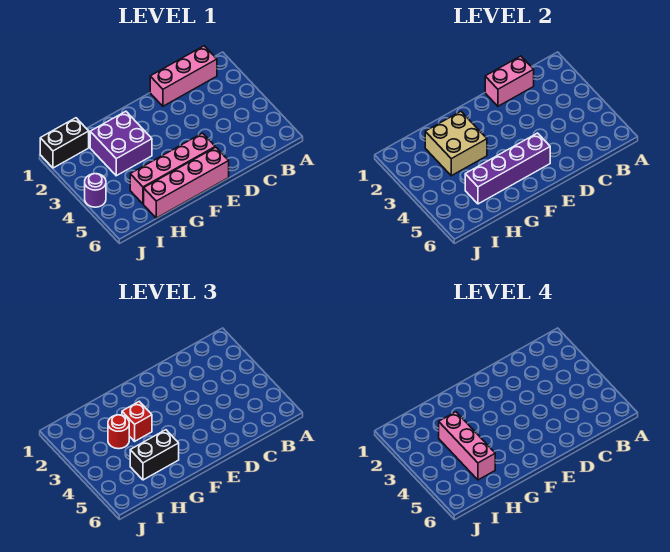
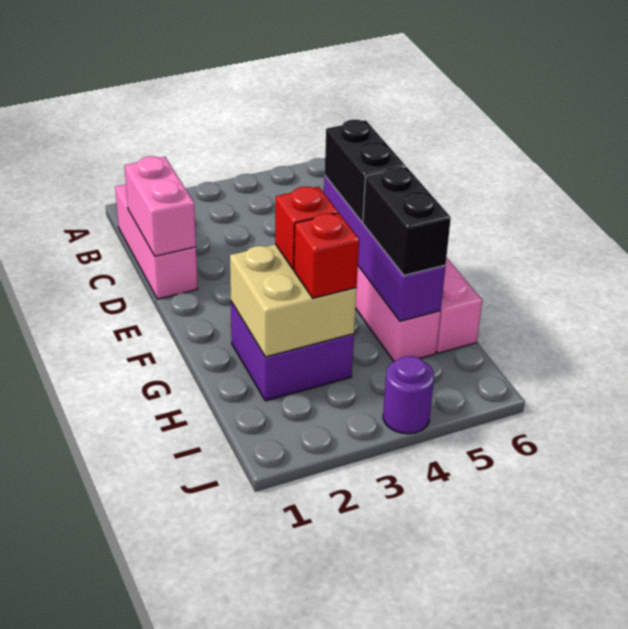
red 1x1 round brick [108,415,129,449] -> red 1x1 brick [294,213,359,298]
pink 1x3 brick [439,412,495,480] -> none
black 1x2 brick [40,118,89,168] -> black 1x2 brick moved to [325,120,406,222]

